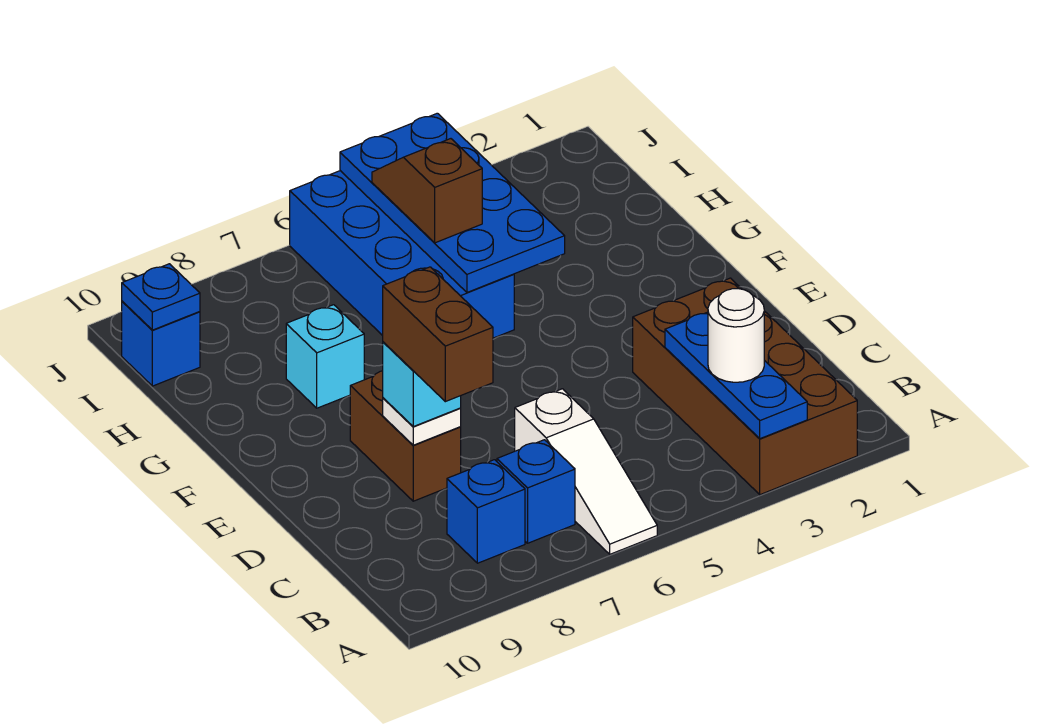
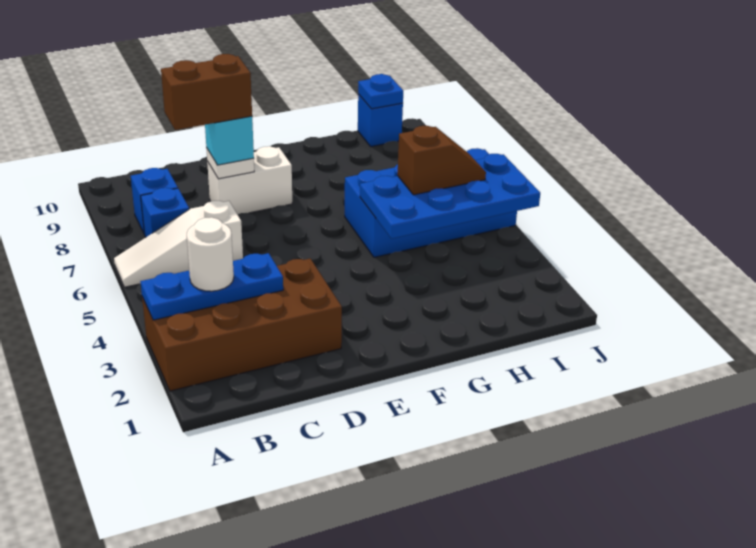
brown 1x2 brick [350,371,461,501] -> white 1x2 brick [207,146,292,214]
cyan 1x1 brick [286,305,364,408] -> none

